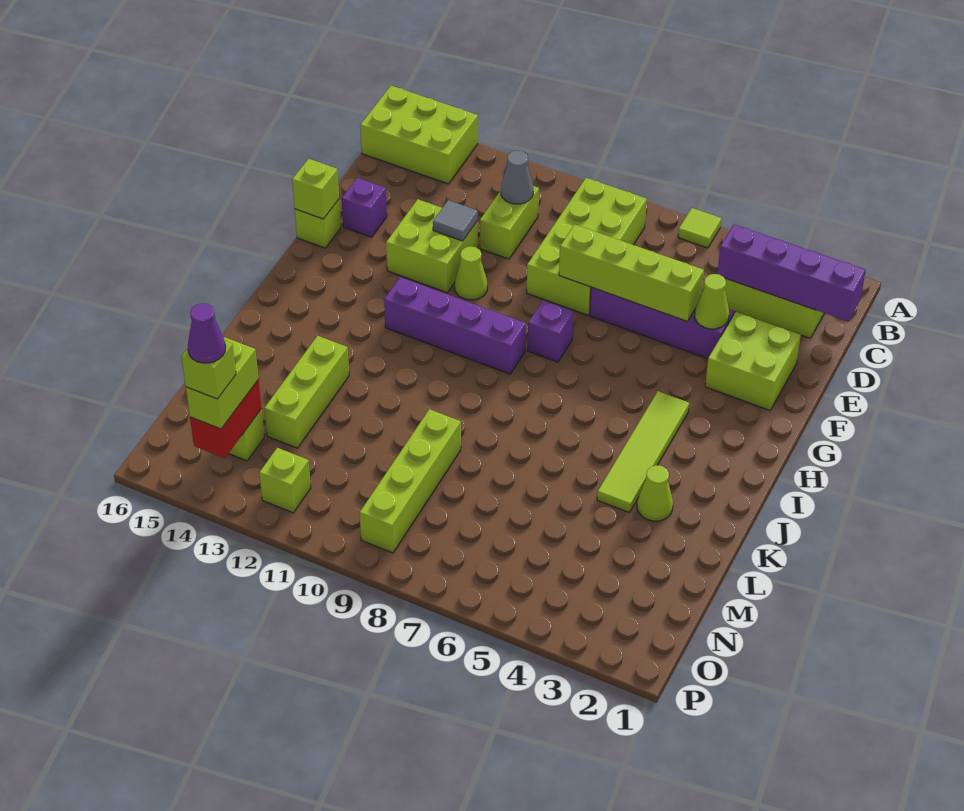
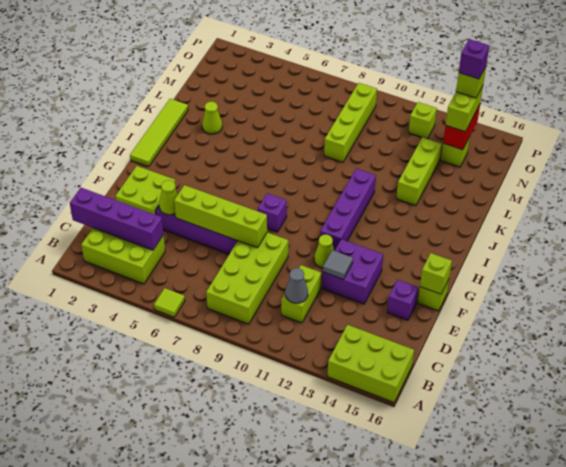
lime 2x2 brick [386,199,478,292] -> purple 2x2 brick [322,239,383,304]
lime 1x4 tile [597,391,689,513] -> lime 1x4 tile moved to [130,99,188,167]
purple 1x4 brick [384,277,526,374] -> purple 1x4 brick turned to [320,168,376,251]
purple 1x1 cone [188,303,226,363] -> purple 1x1 brick [459,39,489,79]

